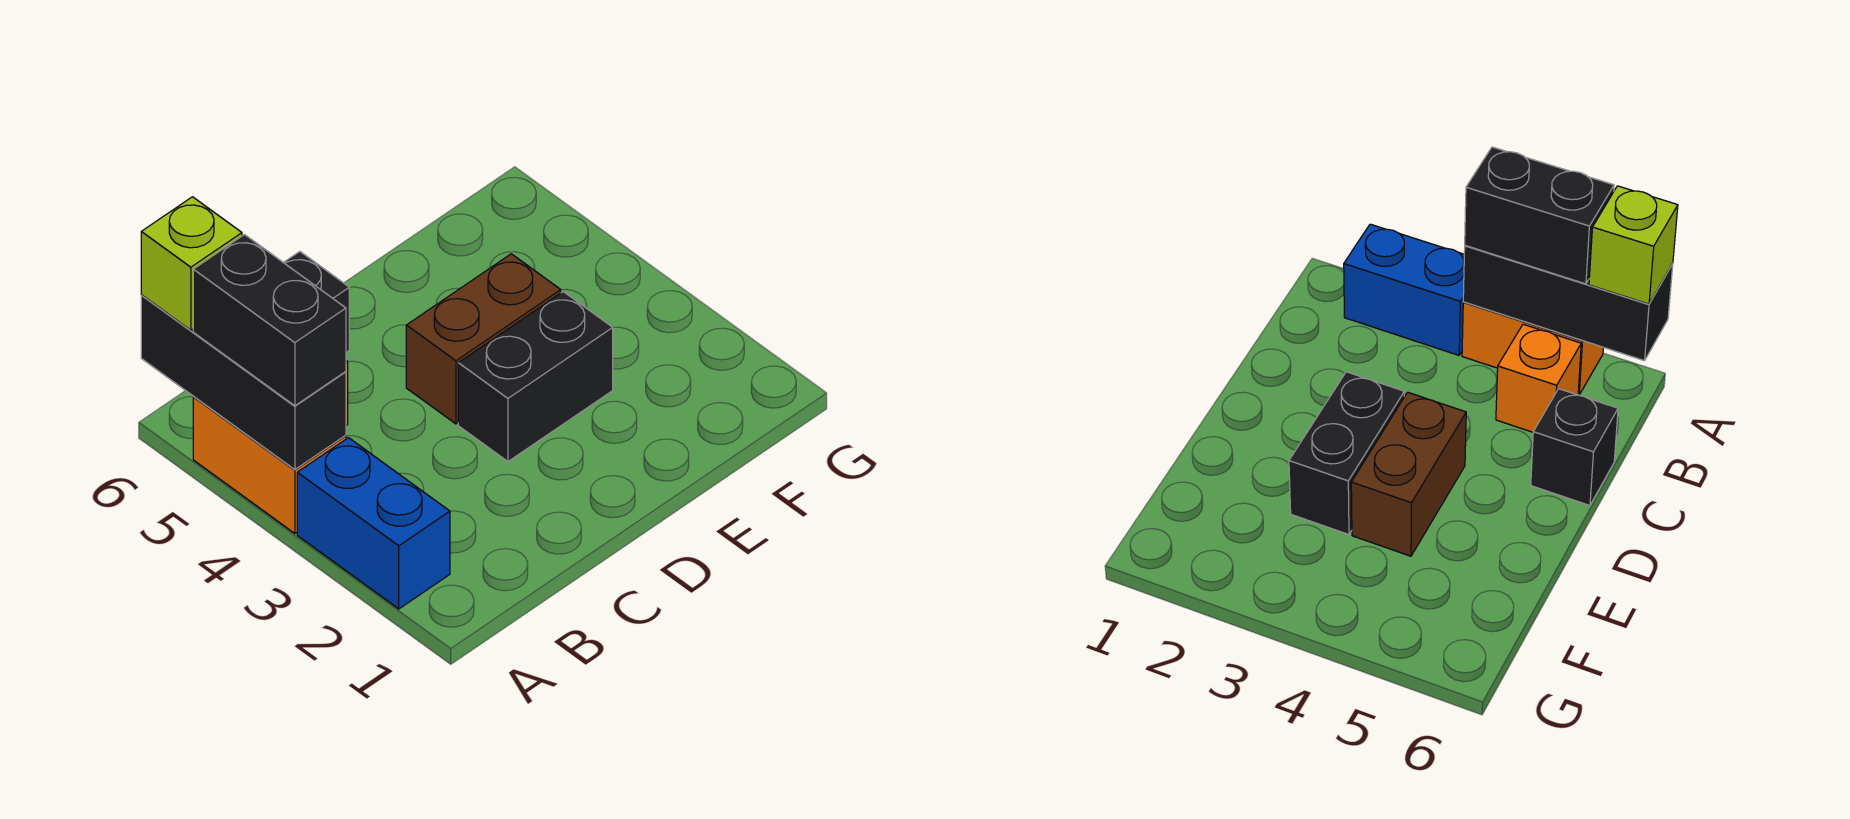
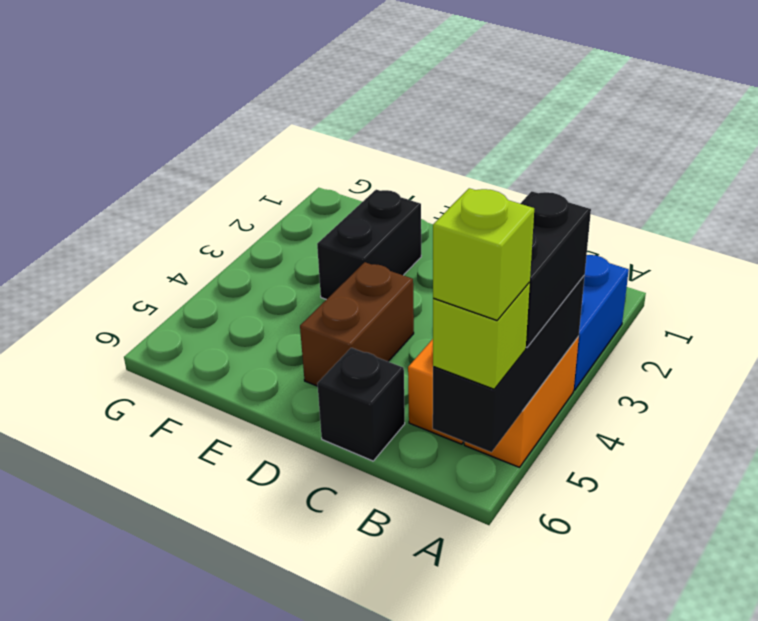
none -> lime 1x1 brick [433,188,534,320]
black 1x2 brick [458,292,613,462] -> black 1x2 brick turned to [317,190,421,300]
brown 1x2 brick [406,254,561,424] -> brown 1x2 brick turned to [300,262,414,386]

